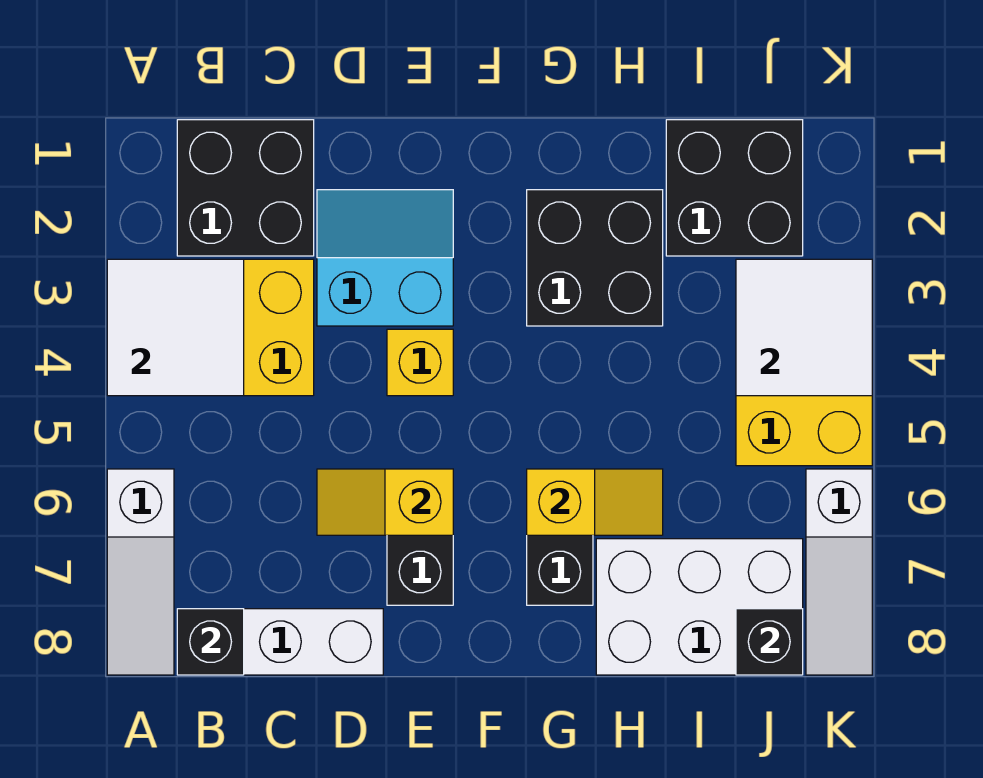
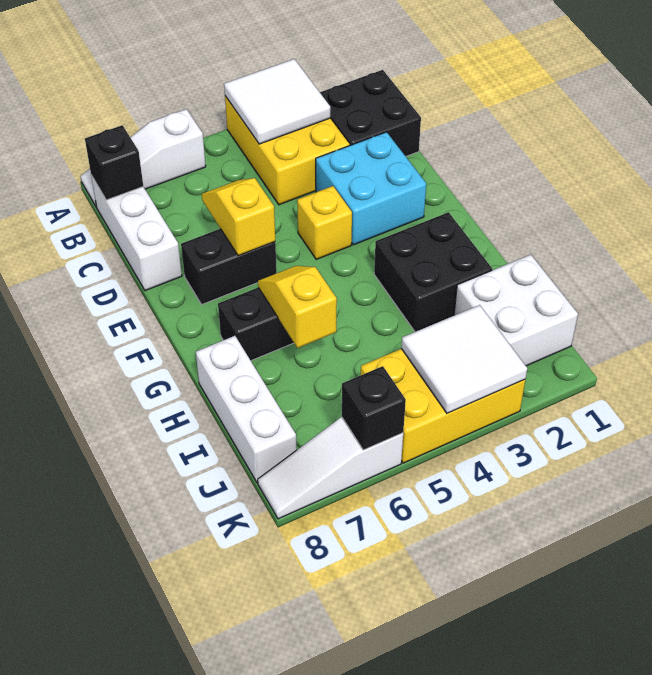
cyan 2x2 slope [317,190,453,326] -> cyan 2x2 brick [316,132,426,245]
yellow 1x2 slope [527,469,663,535] -> yellow 1x2 slope turned to [258,266,337,348]
white 2x3 brick [596,539,803,675] -> white 1x3 brick [196,336,297,483]
black 2x2 brick [666,120,803,256] -> white 2x2 brick [454,255,578,366]
black 1x1 brick [736,609,803,675] -> black 1x1 brick moved to [342,366,406,450]

